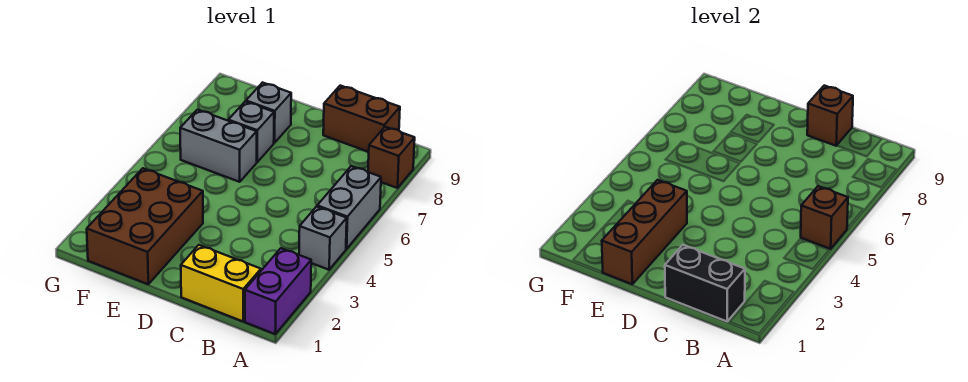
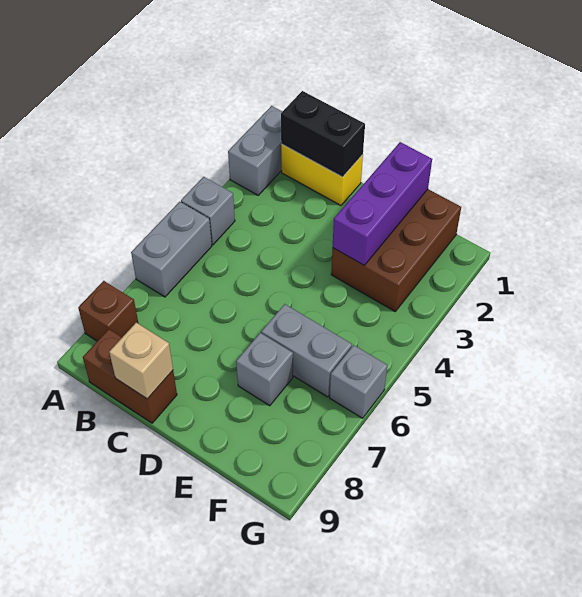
purple 1x2 brick [245,248,311,334] -> grey 1x2 brick [228,106,283,195]
brown 1x1 brick [801,186,848,249] -> none
brown 1x1 brick [807,86,853,146] -> tan 1x1 brick [109,323,173,399]
brown 1x3 brick [602,180,687,284] -> purple 1x3 brick [333,142,432,265]
grey 1x1 brick [246,83,291,143] -> grey 1x1 brick moved to [330,345,387,418]

